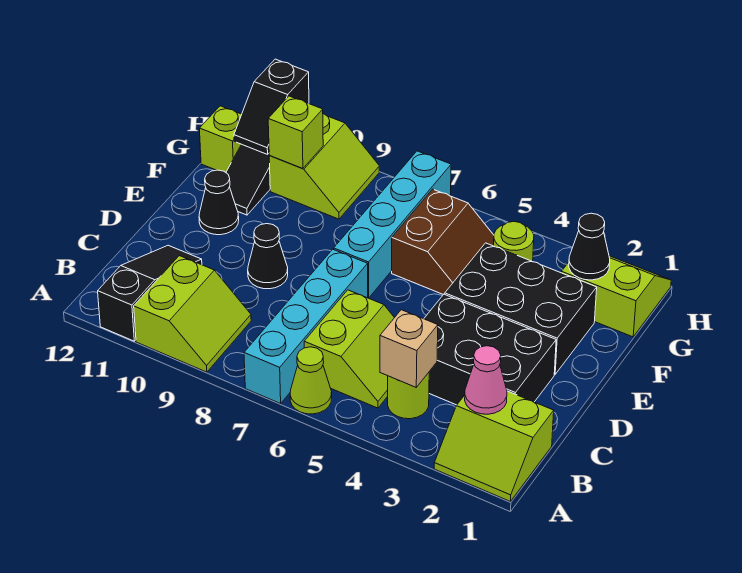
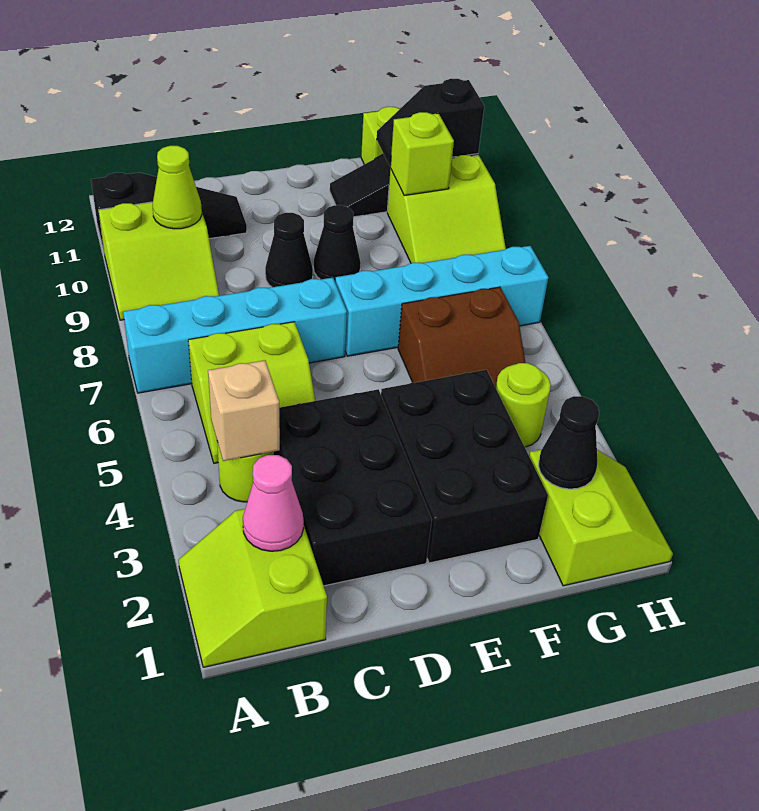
lime 1x1 cone [290,347,332,414] -> lime 1x1 cone moved to [153,146,202,229]
black 1x1 cone [199,170,239,235] -> black 1x1 cone moved to [313,205,361,281]

